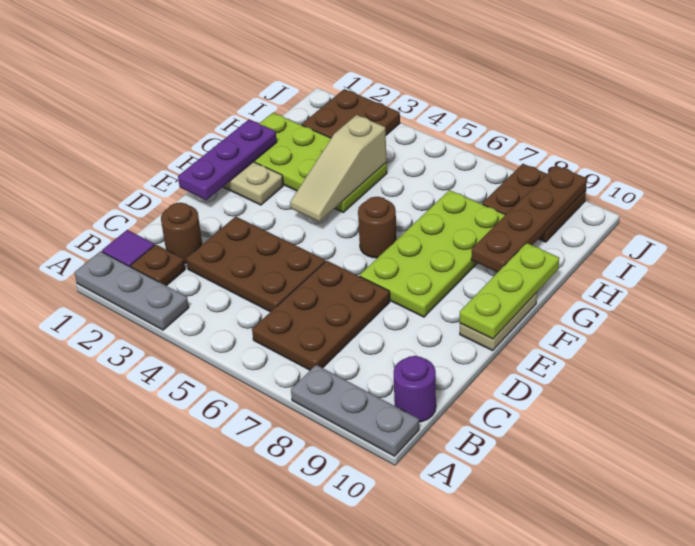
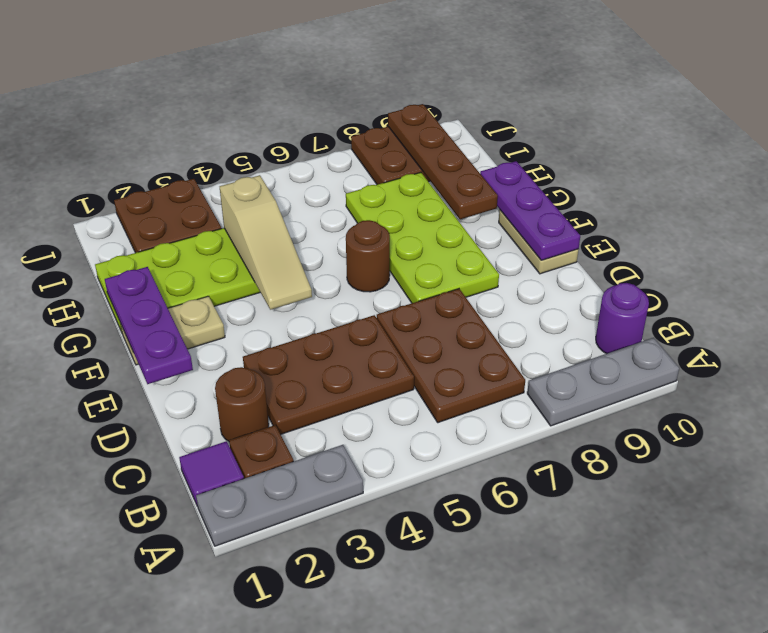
lime 1x3 plate [460,243,559,339] -> purple 1x3 plate [480,161,580,260]

